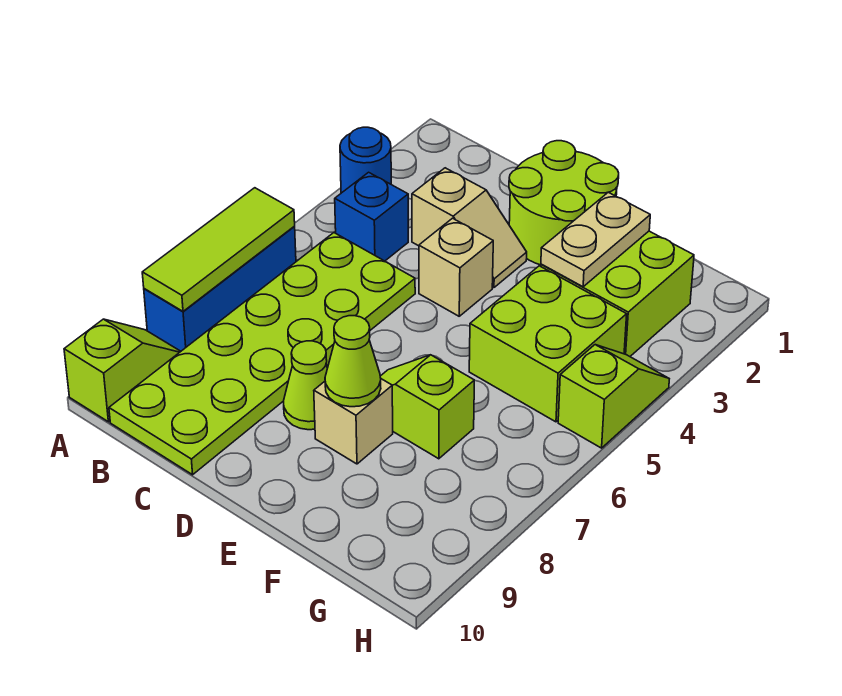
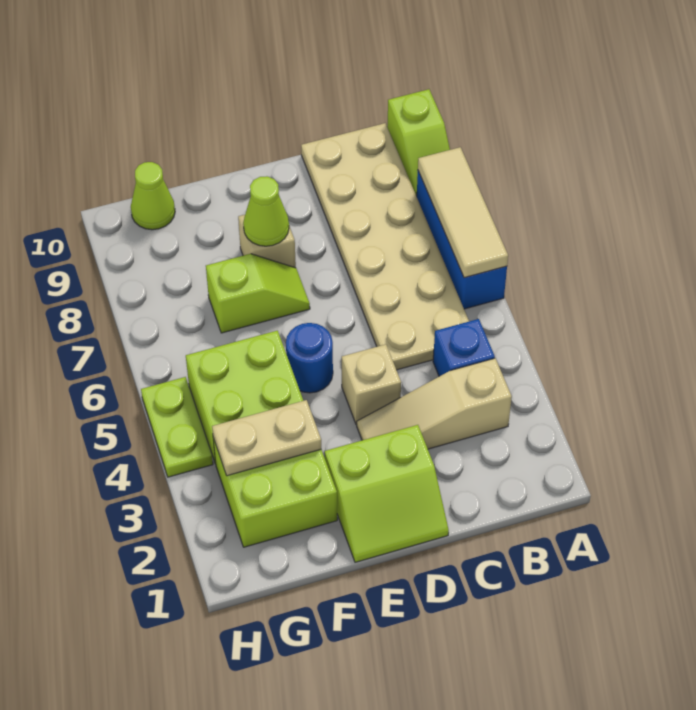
blue 1x1 round brick [340,127,391,193] -> blue 1x1 round brick moved to [286,323,333,393]
lime 1x3 tile [142,188,295,311] -> tan 1x3 tile [418,147,508,278]
lime 2x6 plate [109,233,415,475] -> tan 2x6 plate [301,123,469,370]
tan 1x2 slope [412,168,527,288] -> tan 1x3 slope [357,358,512,449]
lime 2x2 round brick [509,141,619,265] -> lime 2x2 slope [325,425,449,562]
lime 1x1 cone [283,341,327,430] -> lime 1x1 cone moved to [131,162,175,230]
tan 1x2 plate [541,192,650,287] -> tan 1x2 plate turned to [212,400,321,476]
lime 1x2 slope [558,345,669,448] -> lime 1x2 plate [141,377,213,477]

